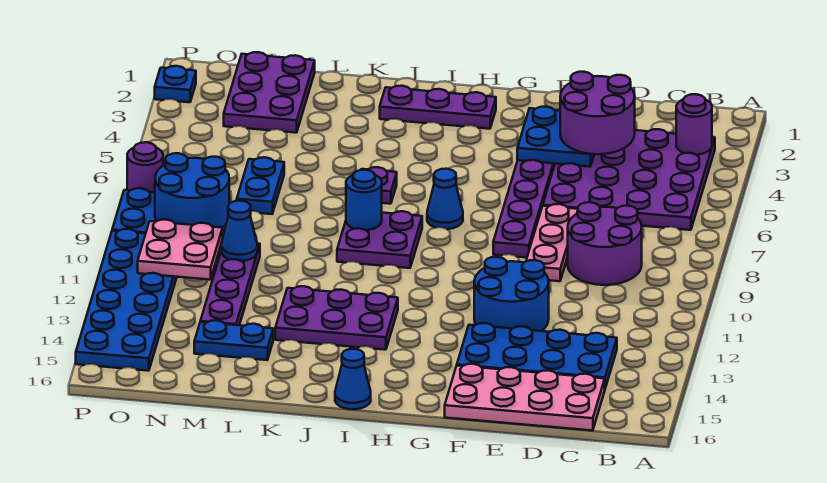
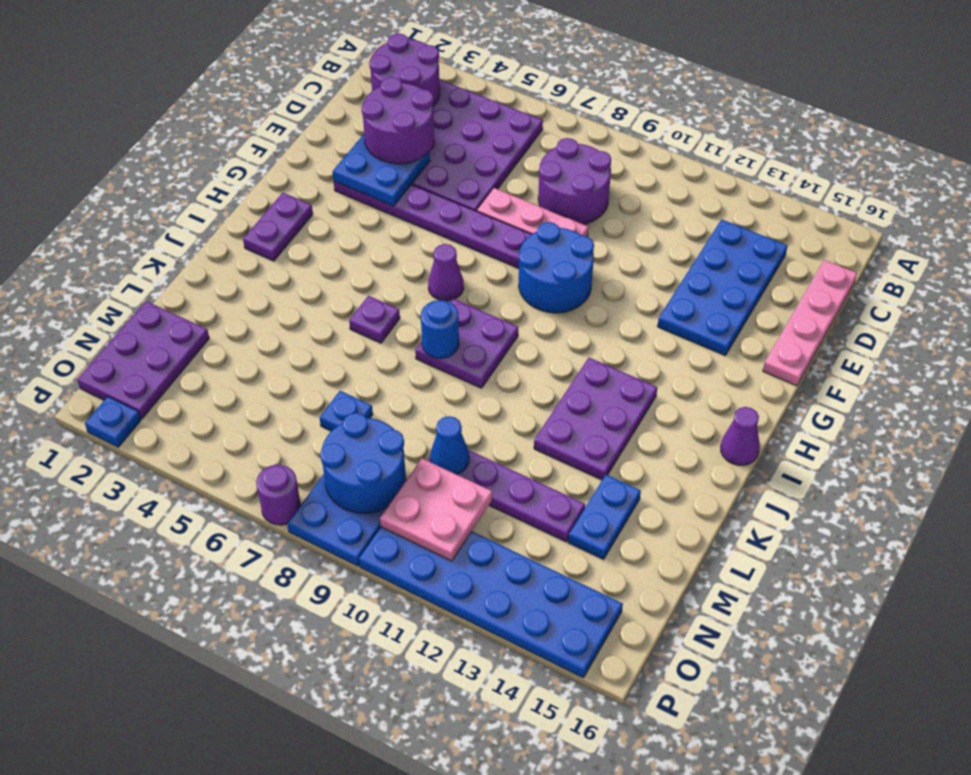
purple 1x1 round brick [676,94,712,155] -> purple 2x2 round brick [369,33,440,106]
pink 2x4 plate [445,364,605,431] -> pink 1x4 plate [763,260,857,386]
blue 2x2 round brick [474,257,549,331] -> blue 2x2 round brick moved to [519,222,594,313]
purple 1x3 plate [380,86,496,129] -> purple 1x2 plate [243,193,313,261]
blue 1x1 cone [427,169,463,229] -> purple 1x1 cone [428,244,464,301]
blue 1x1 cone [335,349,371,409] -> purple 1x1 cone [721,407,760,465]
purple 2x3 plate [224,52,315,133] -> purple 2x3 plate turned to [77,301,209,419]
blue 1x2 plate [237,157,284,214] -> blue 1x1 plate [320,391,373,431]

